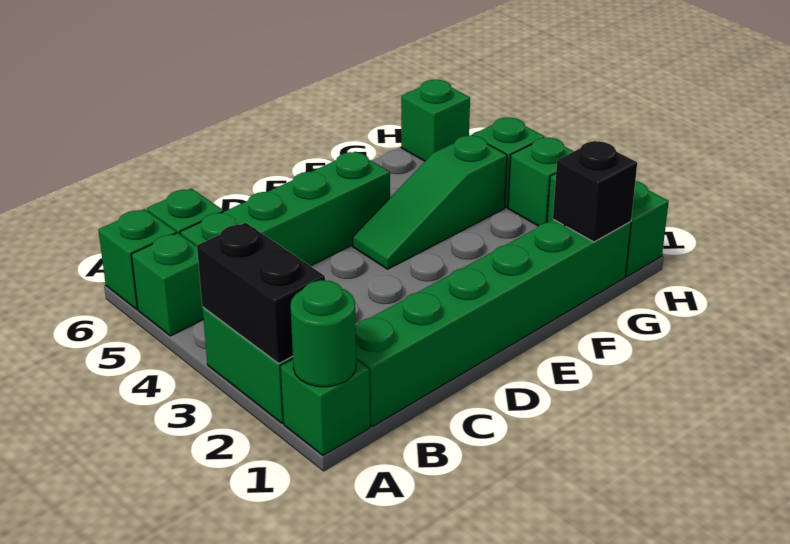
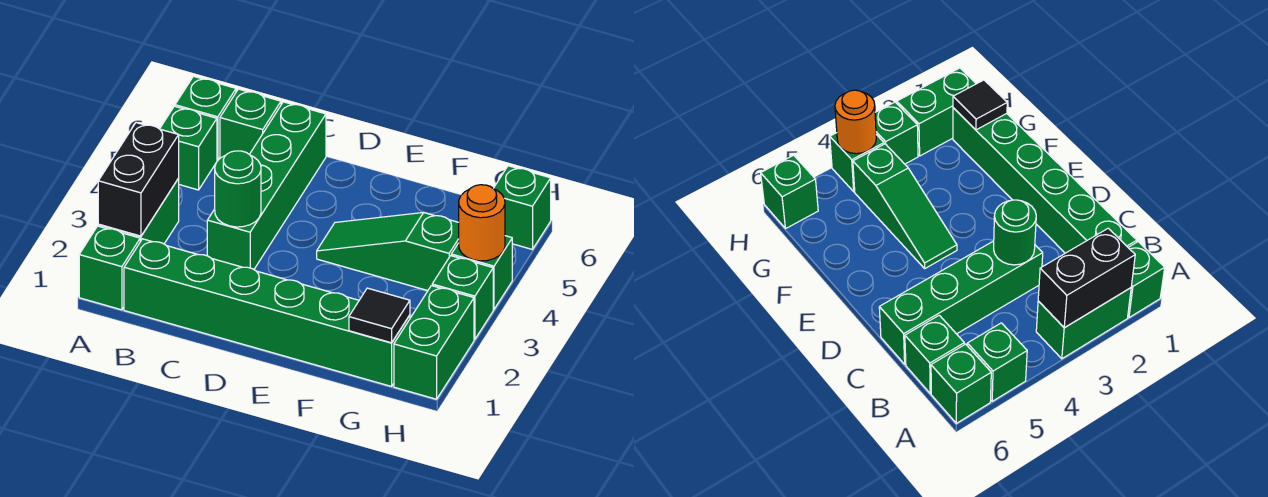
green 1x1 round brick [290,280,356,387] -> green 1x1 round brick moved to [215,151,261,227]
green 1x4 brick [180,152,390,266] -> green 1x4 brick turned to [207,102,326,269]
black 1x1 brick [553,141,637,242] -> black 1x1 tile [349,288,410,343]
none -> orange 1x1 round brick [459,185,505,261]

